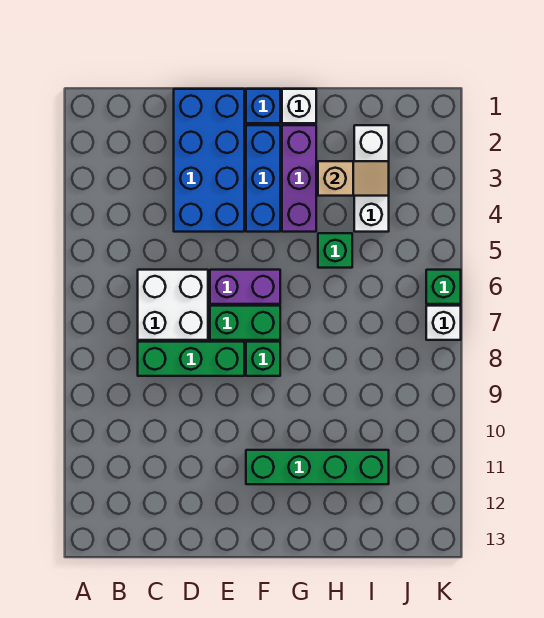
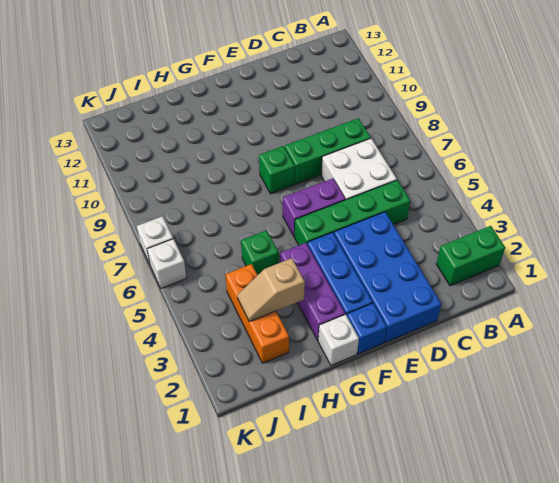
green 1x2 brick [210,306,280,340] -> green 1x2 brick moved to [436,226,505,286]
green 1x4 brick [246,450,389,484] -> green 1x4 brick moved to [294,180,410,245]
white 1x3 brick [354,125,389,232] -> orange 1x3 brick [225,264,289,363]
green 1x1 brick [426,270,461,304] -> white 1x1 brick [147,239,187,288]

